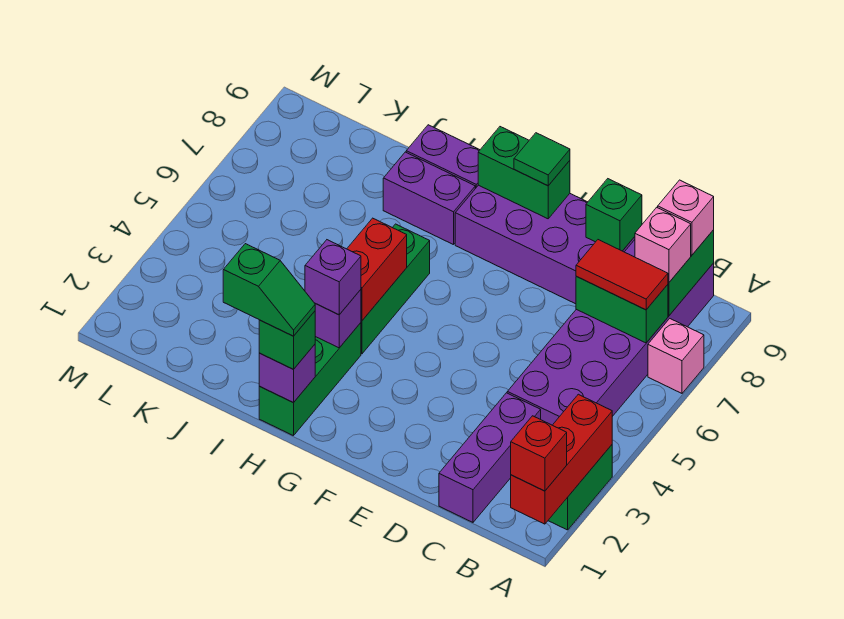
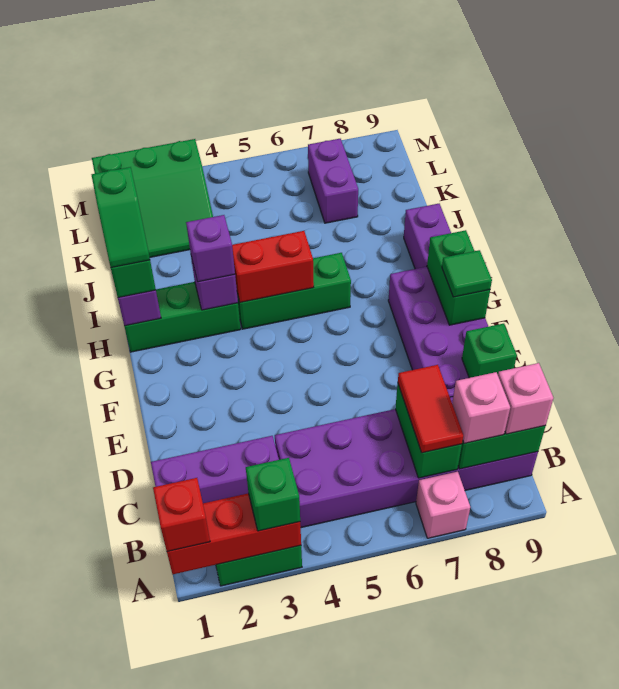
none -> green 1x1 brick [246,458,300,531]
purple 1x2 brick [383,152,475,245] -> purple 1x2 brick moved to [308,139,358,223]
none -> green 3x3 slope [92,139,213,257]

